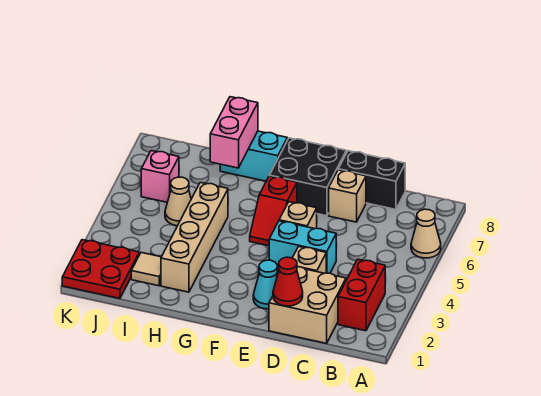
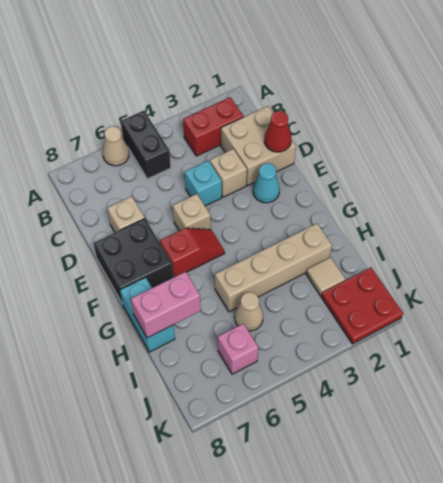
black 1x2 brick [338,151,405,209] -> black 1x2 brick moved to [121,111,171,179]
cyan 1x2 brick [269,221,336,273] -> cyan 1x1 brick [185,161,222,206]

